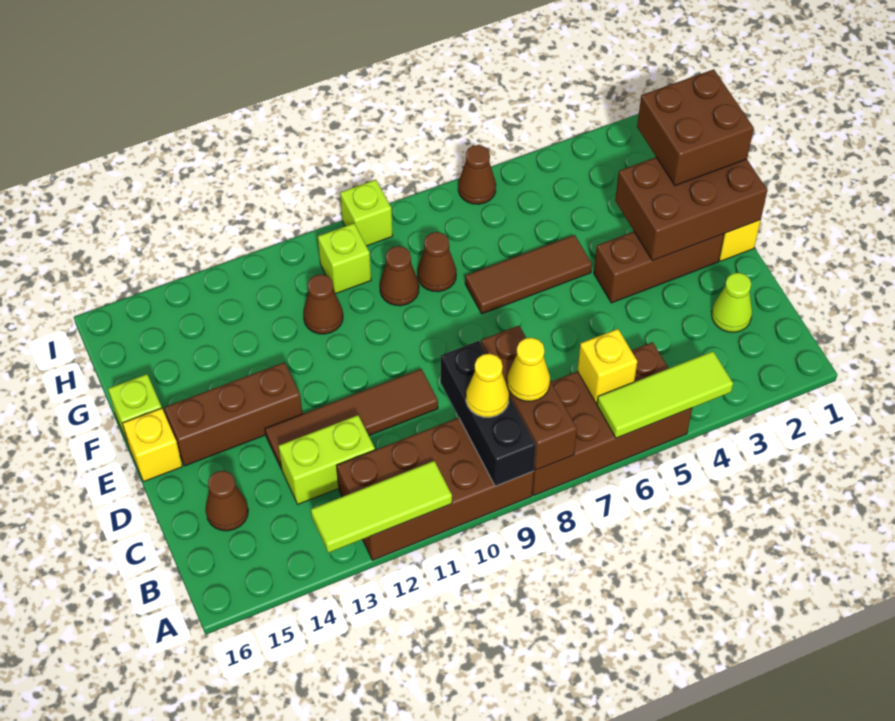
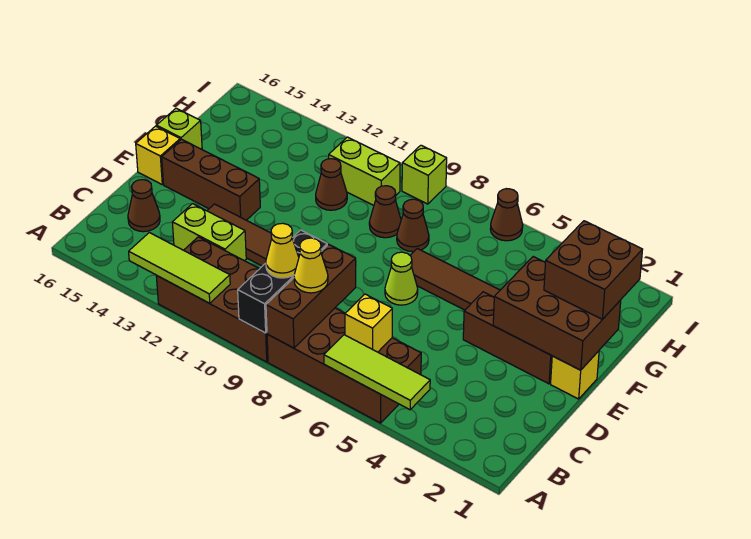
lime 1x1 cone [712,273,752,332] -> lime 1x1 cone moved to [385,252,418,305]
lime 1x1 brick [318,223,371,294] -> lime 1x2 brick [329,137,400,205]

